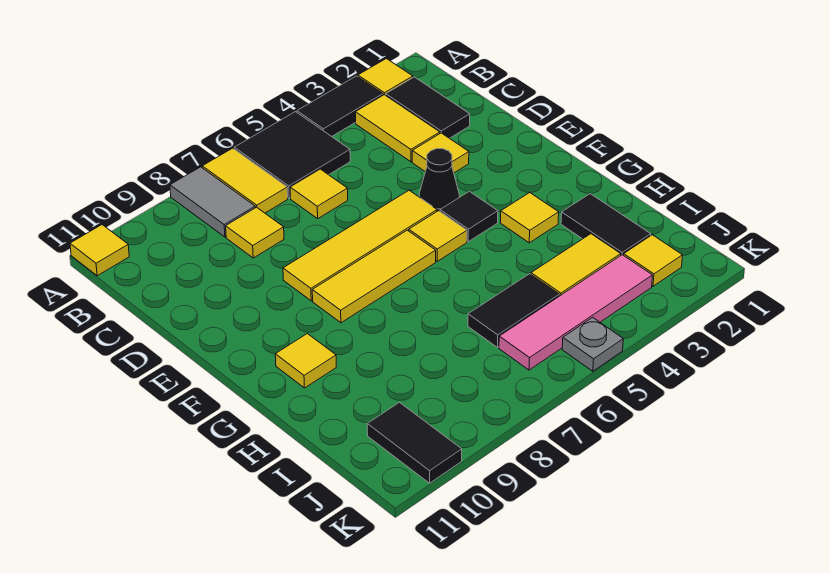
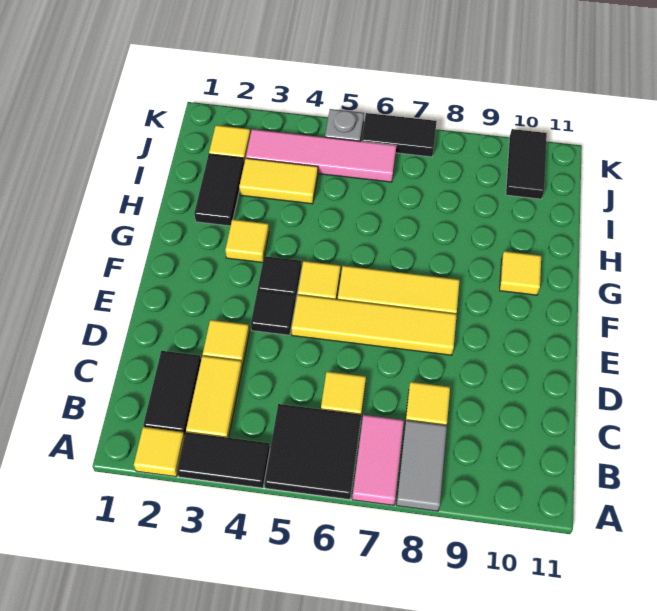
yellow 1x2 tile [202,148,288,213] -> pink 1x2 tile [352,415,404,505]
yellow 1x1 tile [70,225,129,276] -> none
black 1x1 cone [419,149,459,211] -> black 1x1 tile [251,290,296,335]
black 1x2 tile [468,274,559,347] -> black 1x2 tile moved to [362,113,437,157]

